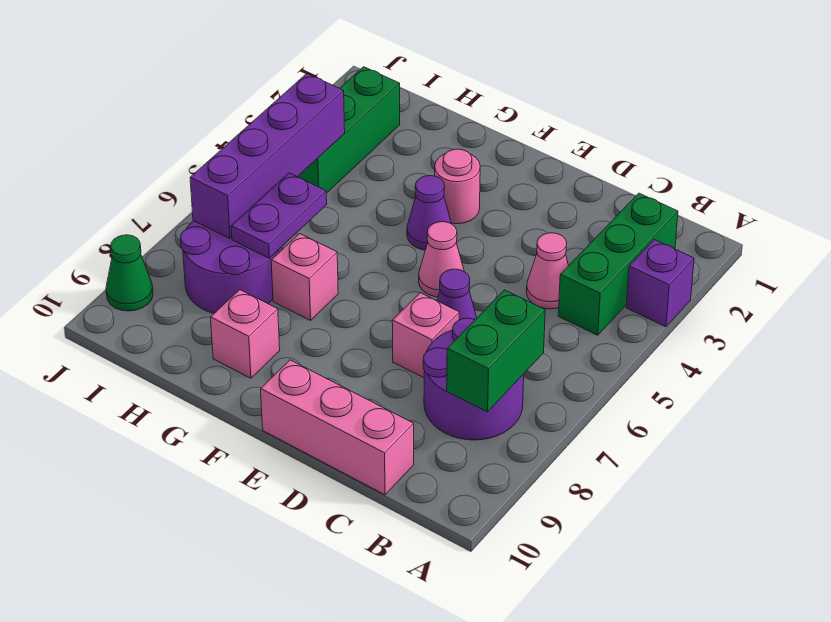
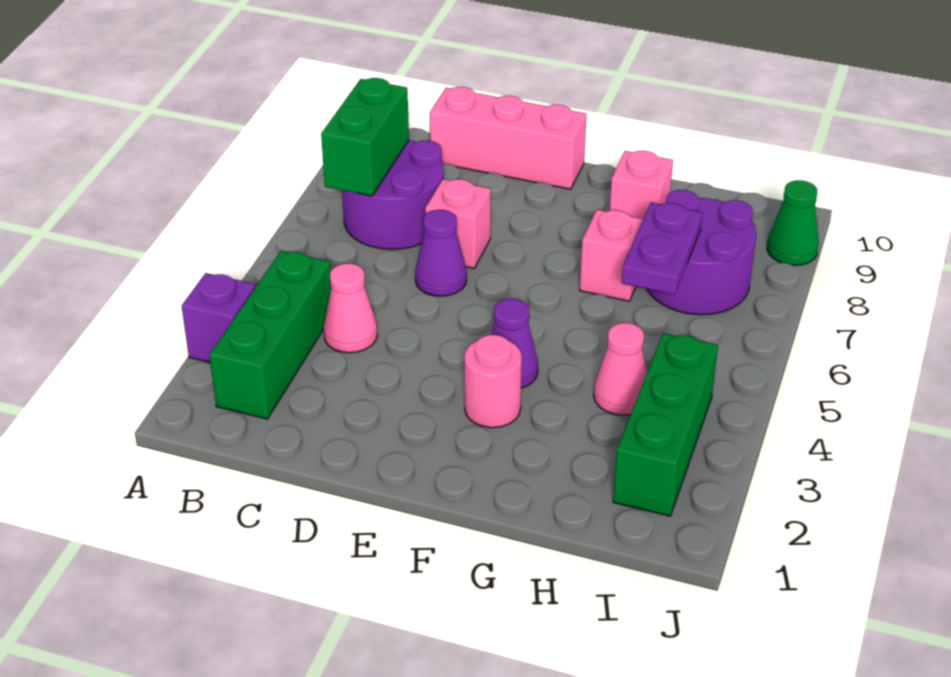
pink 1x1 cone [419,222,464,297] -> pink 1x1 cone moved to [594,323,647,415]
purple 1x4 brick [190,74,345,239] -> none

